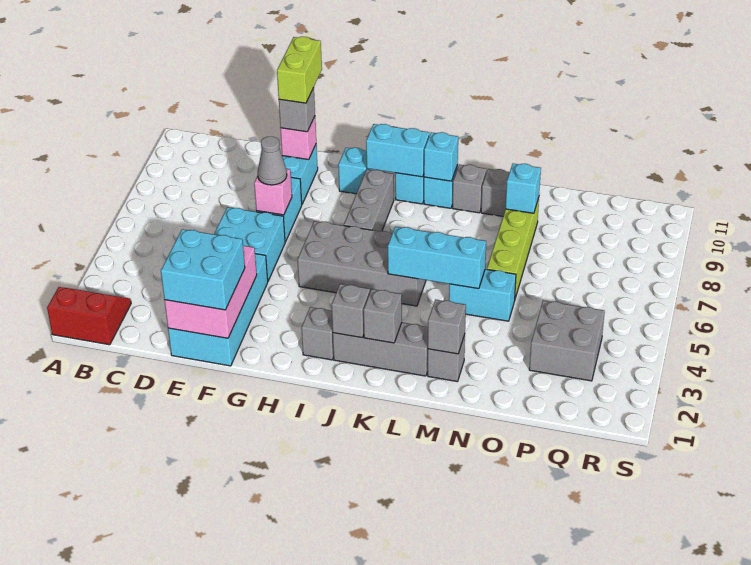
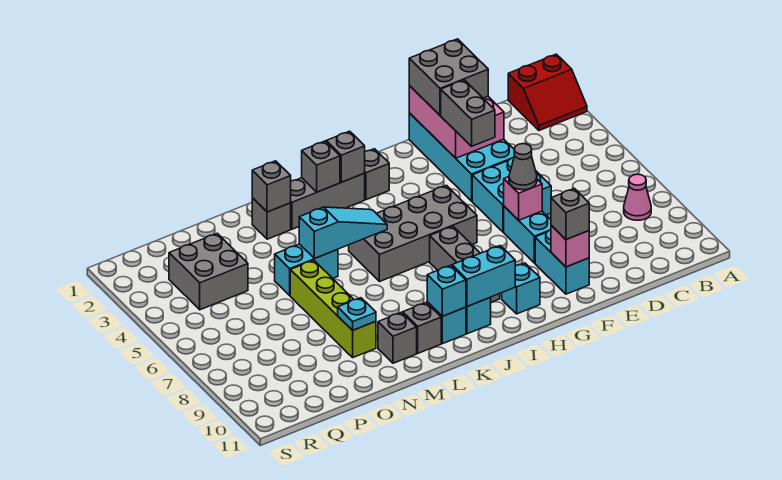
none -> pink 1x1 cone [624,174,651,220]
cyan 2x2 brick [161,229,245,310] -> grey 2x2 brick [409,39,488,115]
none -> grey 1x2 brick [441,80,495,146]
lime 1x2 brick [277,37,322,103] -> none
cyan 1x3 brick [388,227,486,289] -> cyan 1x3 slope [299,207,387,259]
cyan 1x1 brick [506,164,541,213] -> cyan 1x1 plate [338,298,376,330]

